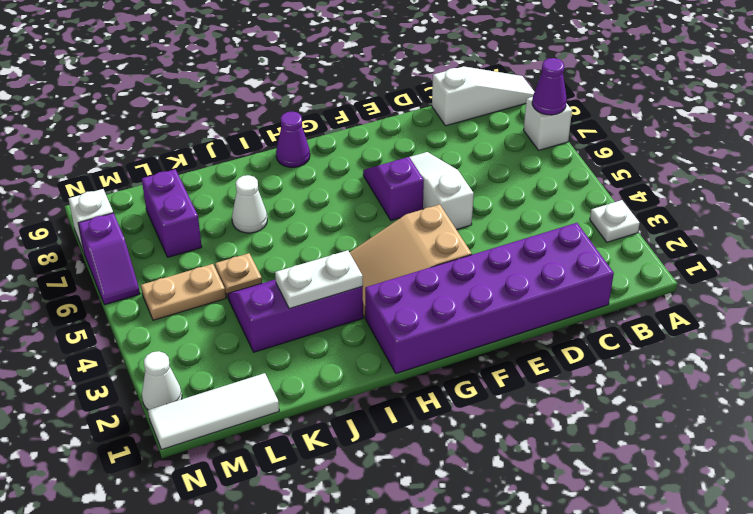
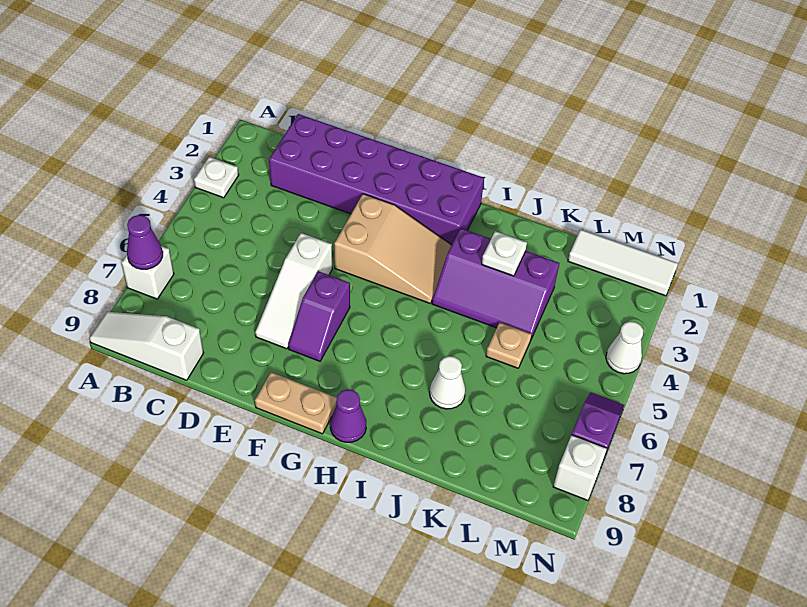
white 1x2 plate [275,250,363,309] -> white 1x1 plate [482,231,527,276]
tan 1x2 plate [141,264,226,320] -> tan 1x2 plate moved to [255,372,337,434]
purple 1x2 brick [142,169,202,257] -> none
white 1x1 cone [142,351,182,410] -> white 1x1 cone moved to [606,321,643,374]

